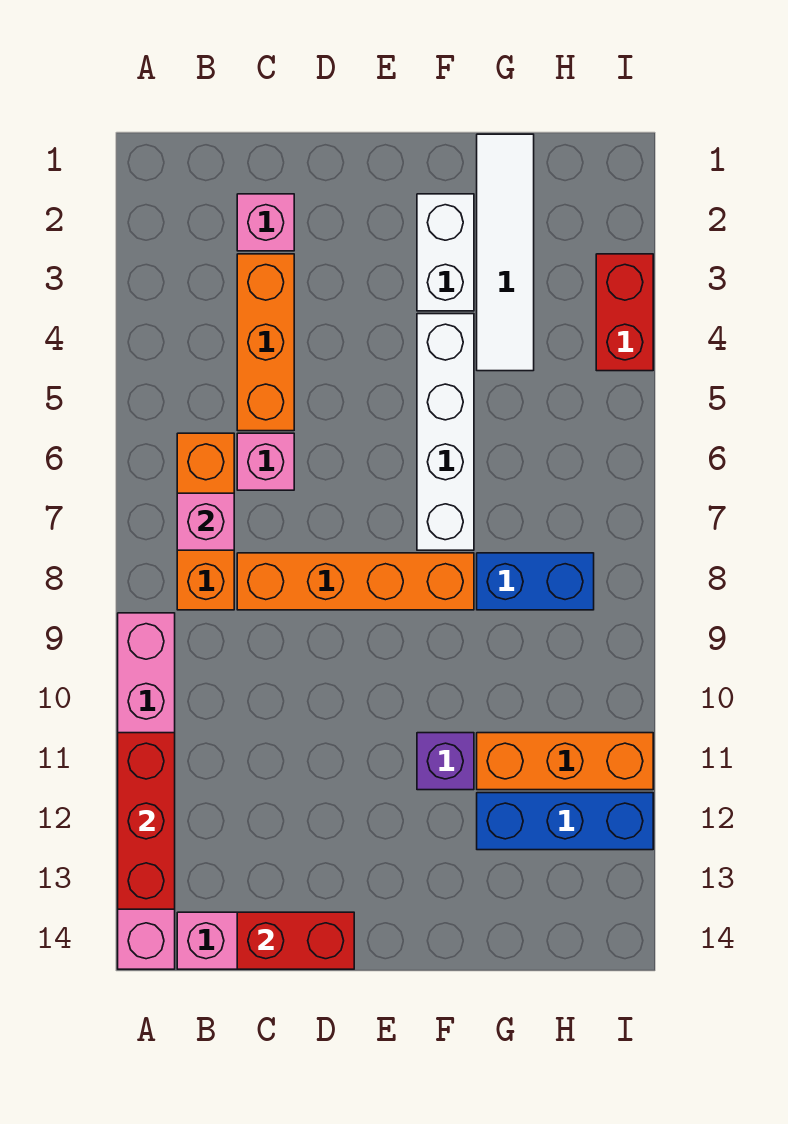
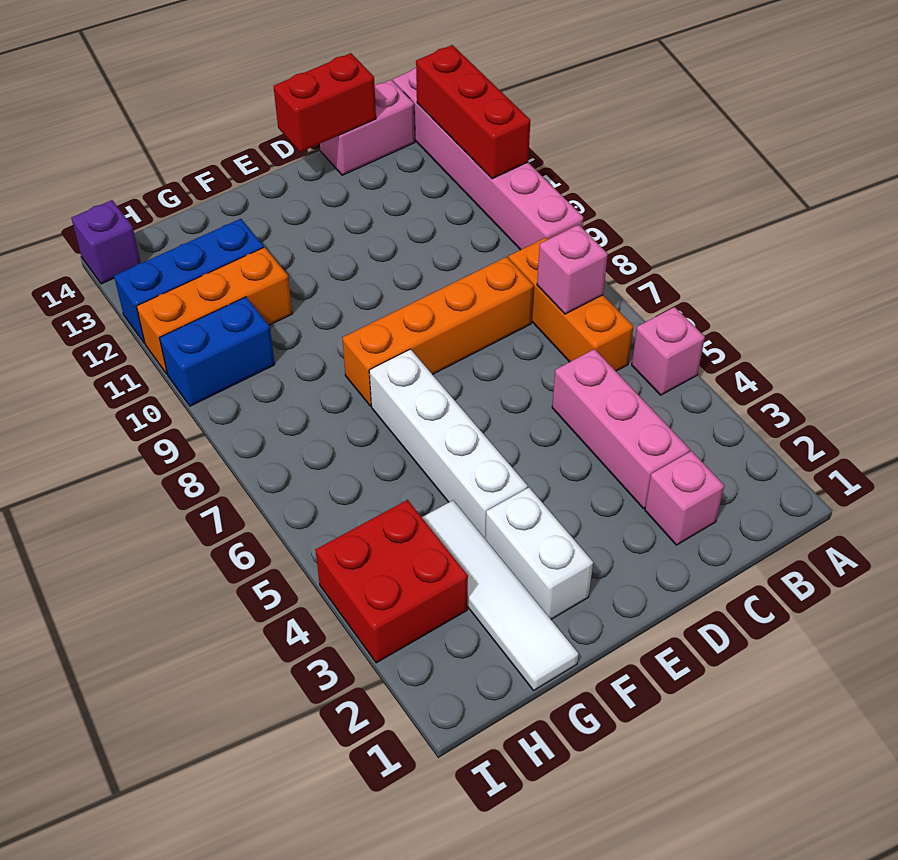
orange 1x3 brick [237,254,294,431] -> pink 1x3 brick [552,349,690,509]
pink 1x1 brick [237,433,294,490] -> pink 1x1 brick moved to [632,307,705,395]
purple 1x1 brick [417,733,474,790] -> purple 1x1 brick moved to [71,200,141,284]
blue 1x2 brick [477,553,594,610] -> blue 1x2 brick moved to [160,297,275,406]
red 1x2 brick [596,254,653,371] -> red 2x2 brick [316,500,468,663]

